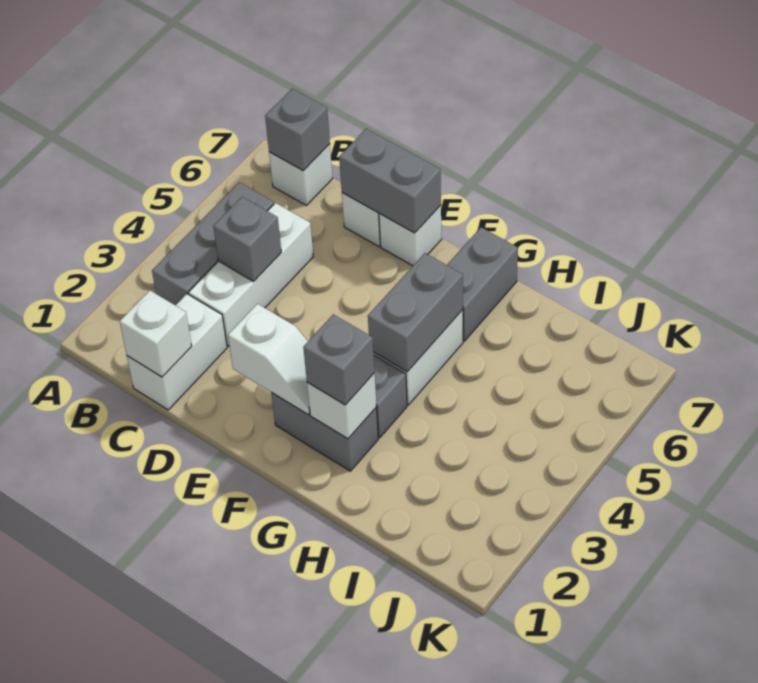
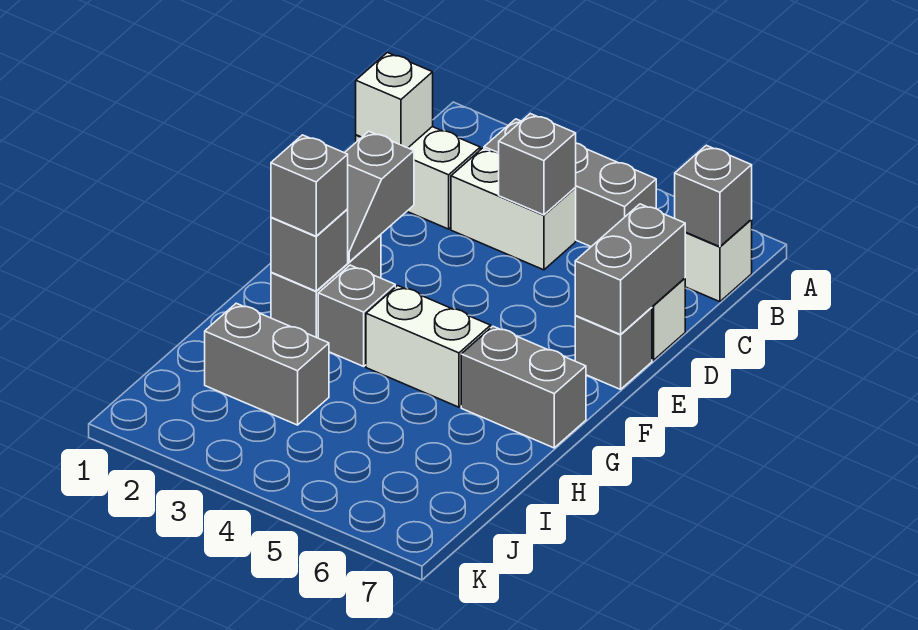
white 1x3 brick [189,203,313,346] -> white 1x2 brick [451,148,576,270]
white 1x2 slope [228,304,310,414] -> grey 1x2 slope [345,131,414,262]
white 1x1 brick [379,205,442,266] -> grey 1x1 brick [575,307,652,389]
white 1x1 brick [307,373,376,439] -> grey 1x1 brick [271,209,348,291]
grey 1x2 brick [368,253,463,372] -> grey 1x2 brick moved to [205,303,329,425]

